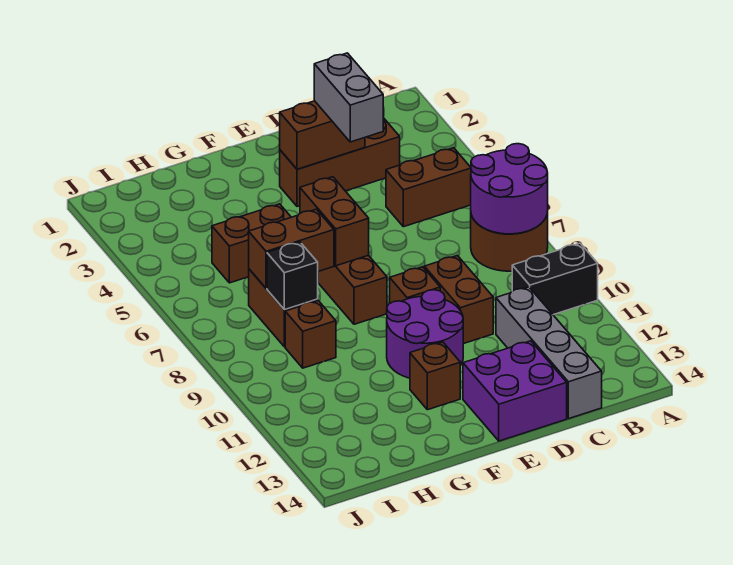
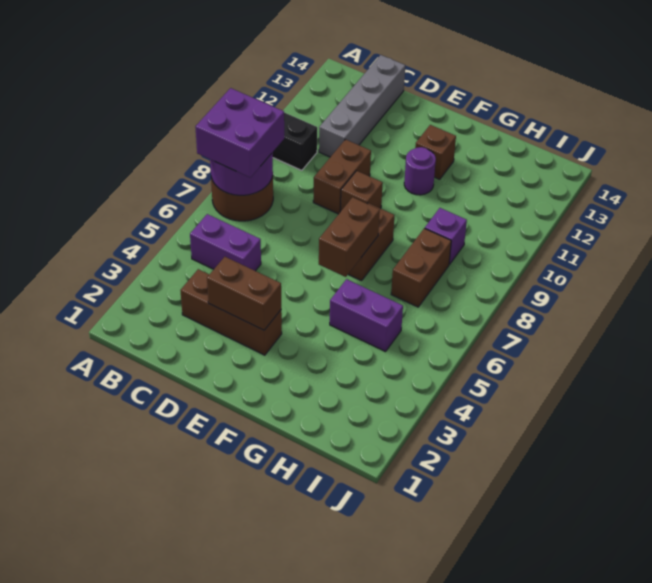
brown 1x2 brick [386,148,471,227] -> purple 1x2 brick [190,214,261,271]
grey 1x2 brick [314,53,383,142] -> none
purple 2x2 brick [463,341,567,441] -> purple 2x2 brick moved to [195,88,284,178]
purple 2x2 round brick [387,290,463,378] -> purple 1x1 round brick [404,147,436,195]
brown 1x2 brick [212,204,291,283] -> purple 1x2 brick [330,279,403,352]
brown 1x2 brick [249,209,334,288] -> none
black 1x1 brick [267,242,318,310] -> none
brown 1x1 brick [285,301,336,368] -> purple 1x1 brick [425,208,467,264]

